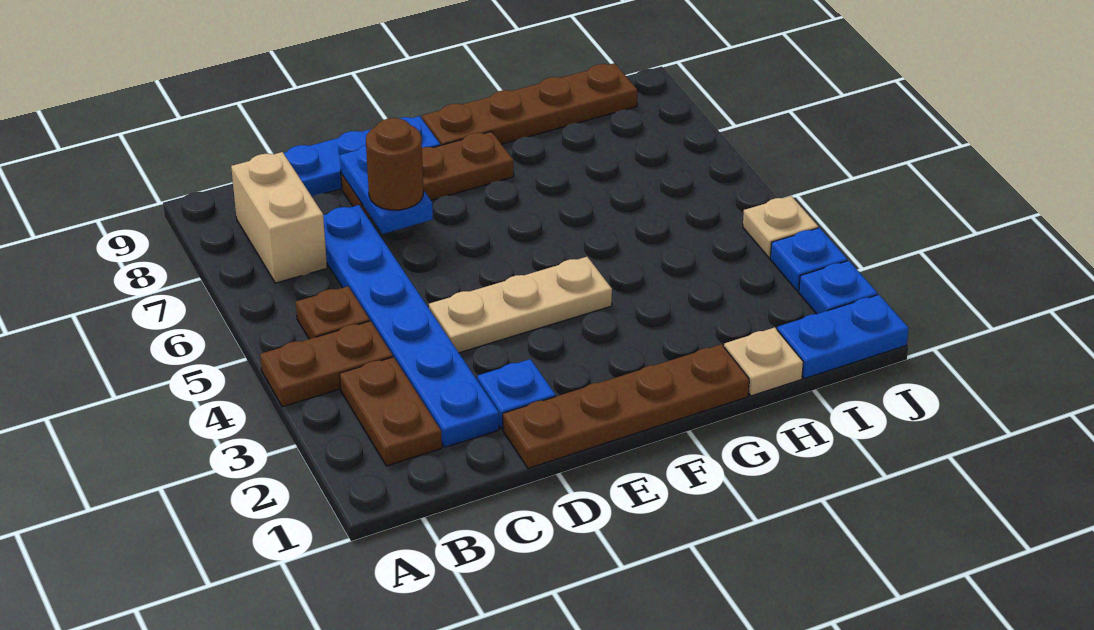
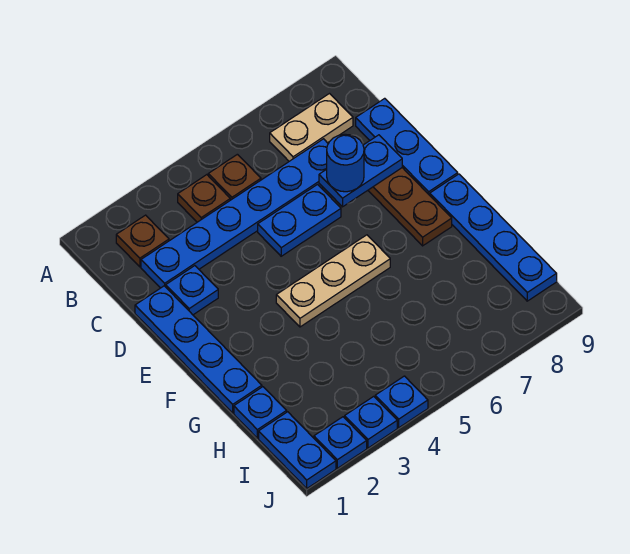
brown 1x2 plate [260,321,393,407] -> brown 1x1 plate [178,175,230,222]
brown 1x2 plate [340,357,442,466] -> brown 1x1 plate [116,215,169,267]
tan 1x2 brick [231,152,327,283] -> tan 1x2 plate [270,94,353,161]
brown 1x4 plate [503,344,749,468] -> blue 1x4 plate [135,286,262,413]
tan 1x3 plate [429,257,612,353] -> tan 1x3 plate turned to [276,235,390,327]
none -> blue 1x2 plate [258,185,341,256]
brown 1x1 round brick [366,118,424,210] -> blue 1x1 round brick [327,134,364,192]
brown 1x4 plate [422,63,637,145] -> blue 1x4 plate [430,174,557,301]
tan 1x1 plate [724,327,803,396] -> blue 1x1 plate [234,387,287,438]
tan 1x1 plate [743,196,818,258] -> blue 1x1 plate [375,376,428,428]

